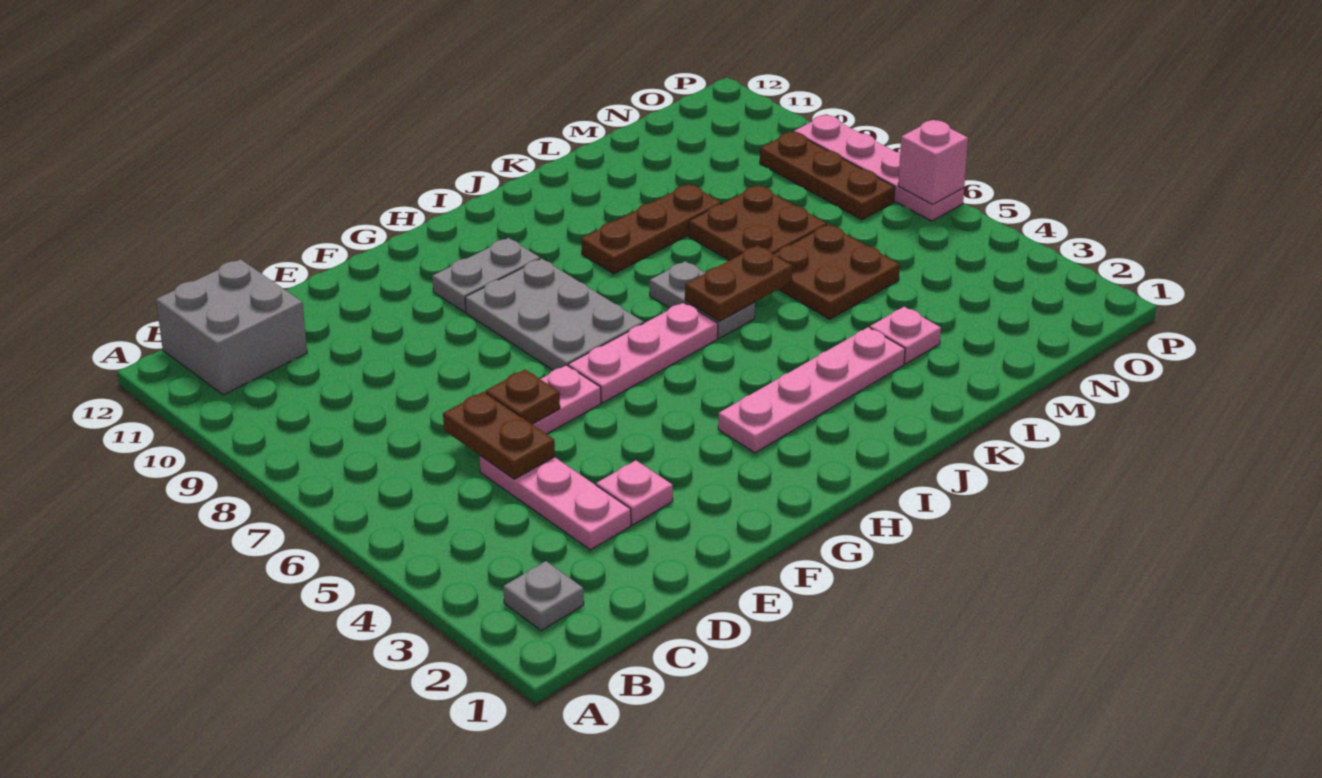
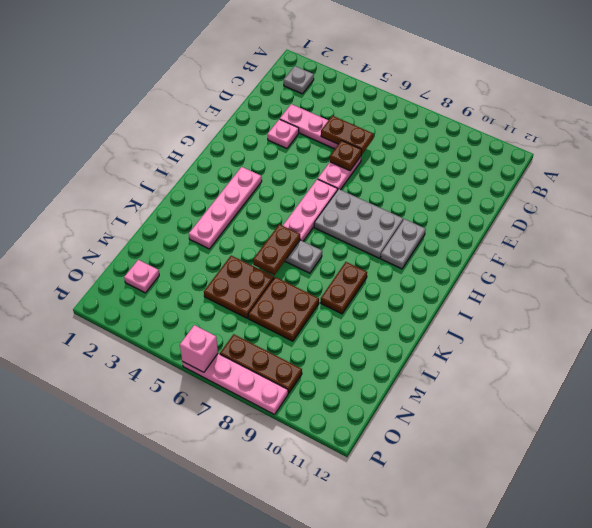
grey 2x2 brick [156,259,307,395] -> none
brown 1x3 plate [581,184,721,274] -> brown 1x2 plate [321,262,367,314]
pink 1x1 plate [870,307,941,364] -> pink 1x1 plate moved to [124,260,159,293]

